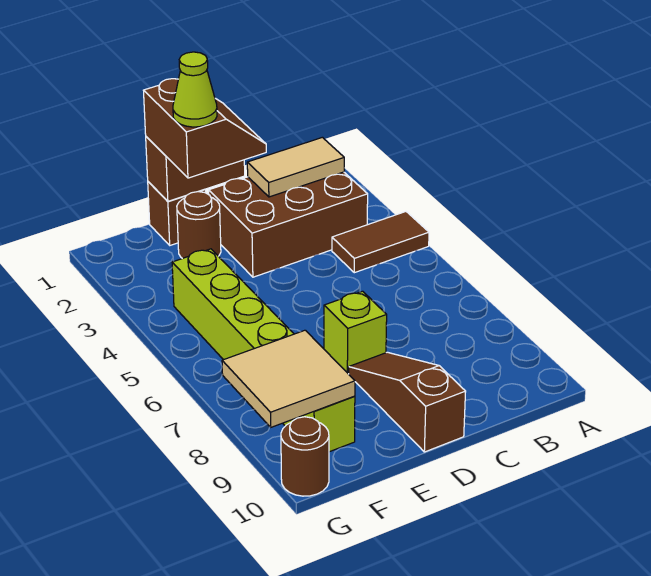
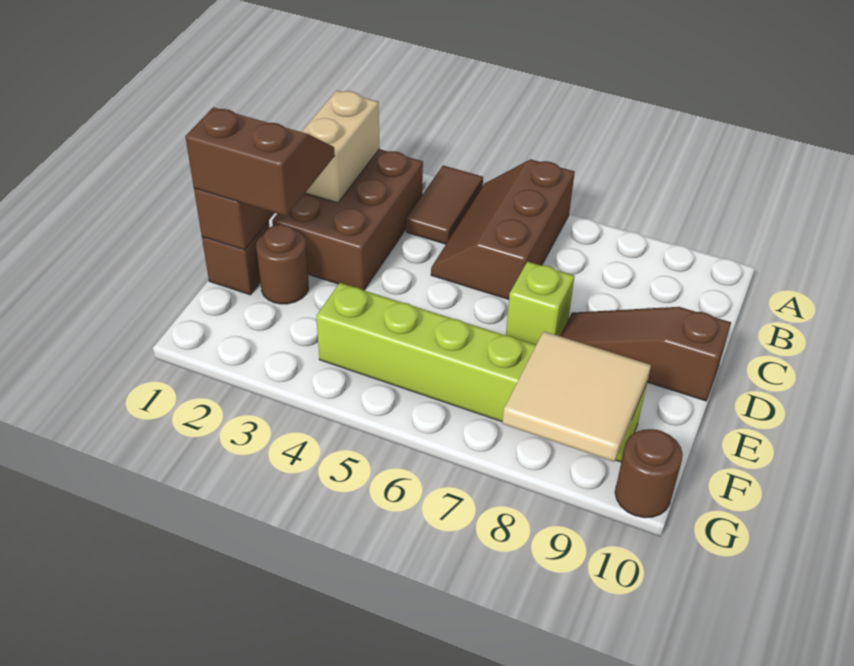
none -> brown 2x3 slope [431,159,575,299]
tan 1x2 tile [247,137,344,197] -> tan 1x2 brick [302,91,379,203]
lime 1x1 cone [173,52,217,127] -> none

